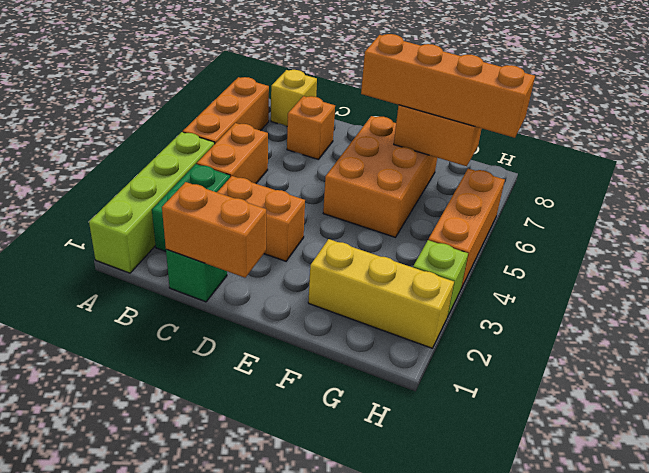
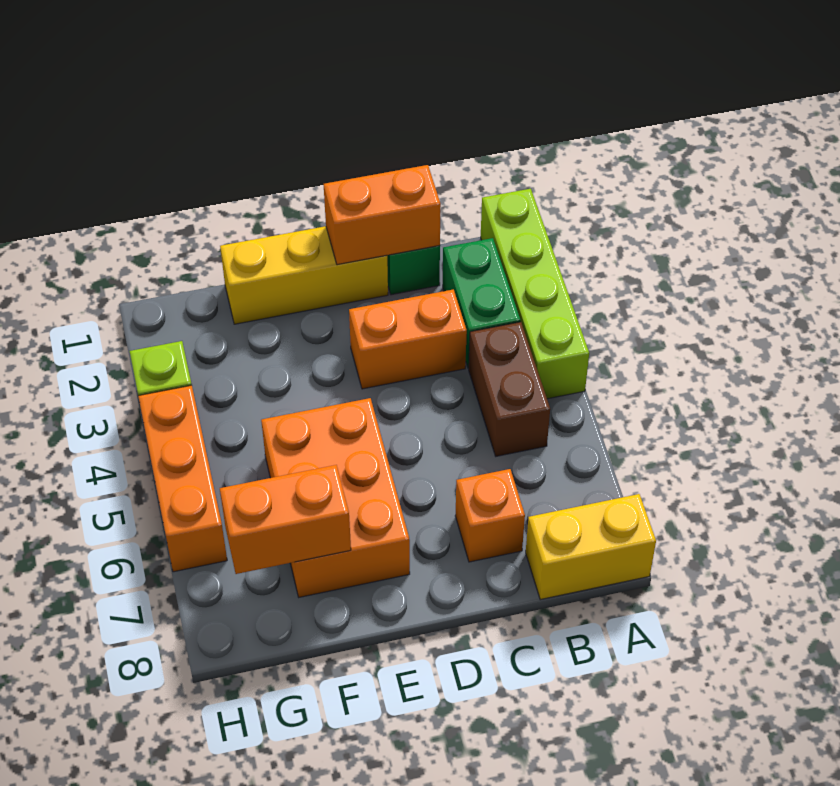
orange 1x3 brick [183,77,269,143] -> none
orange 1x2 brick [197,123,268,184] -> brown 1x2 brick [469,322,550,456]
yellow 1x1 brick [271,70,317,126] -> yellow 1x2 brick [526,494,656,600]
orange 1x4 brick [361,34,535,138] -> none
yellow 1x3 brick [308,239,454,348] -> yellow 1x3 brick moved to [220,226,388,324]

